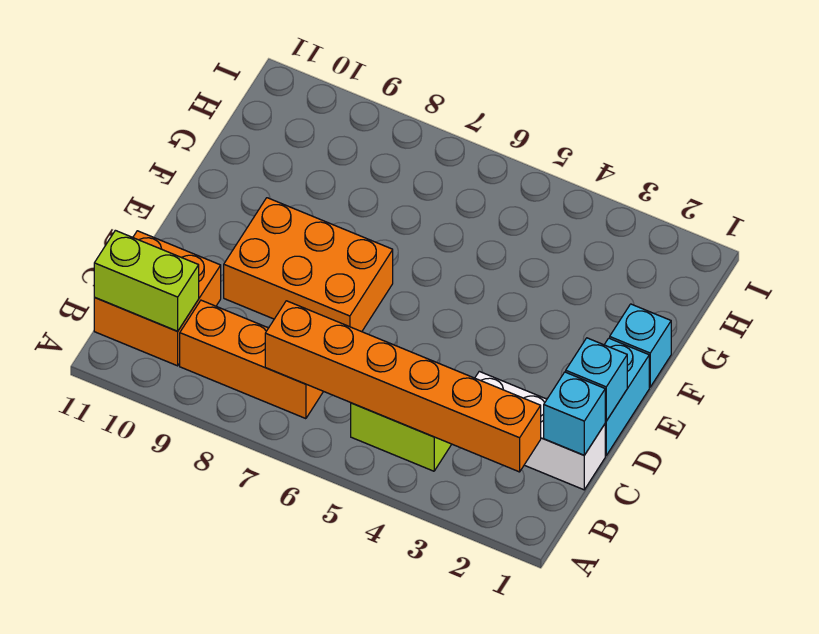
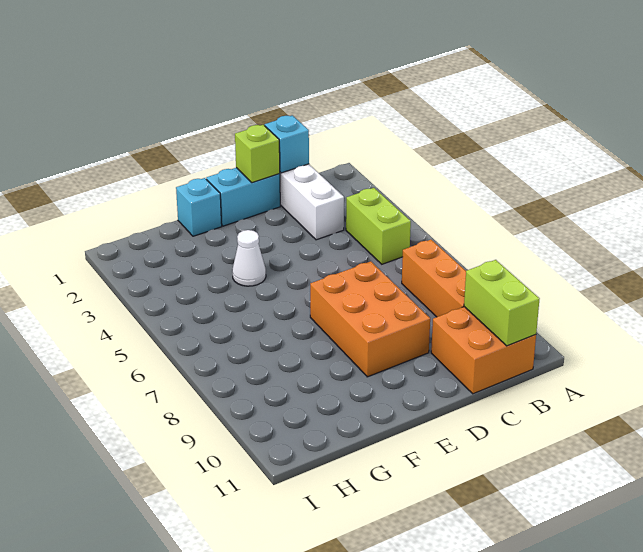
orange 1x6 brick [265,301,541,472] -> none
cyan 1x1 brick [566,338,627,421] -> lime 1x1 brick [235,125,280,183]
none -> white 1x1 cone [232,230,266,286]

